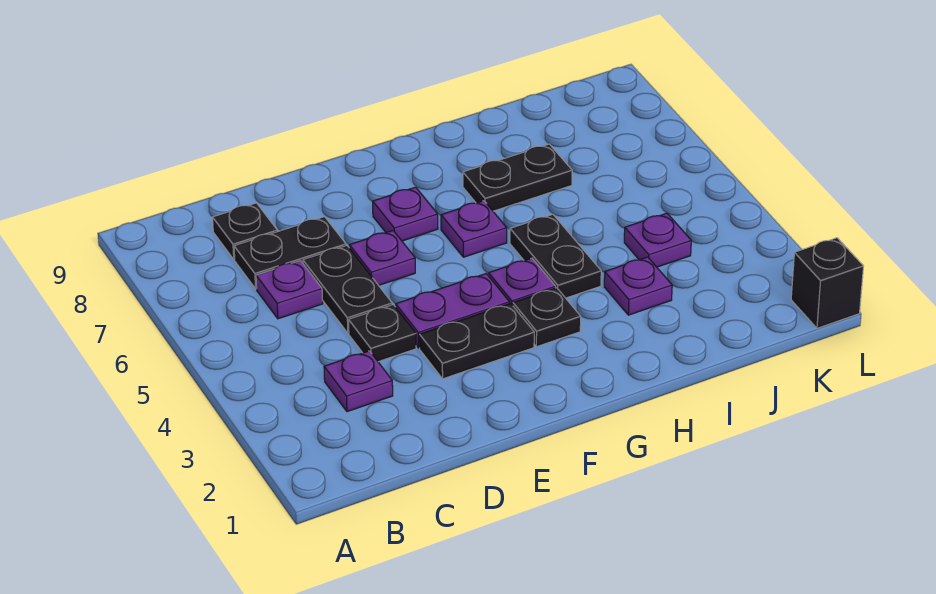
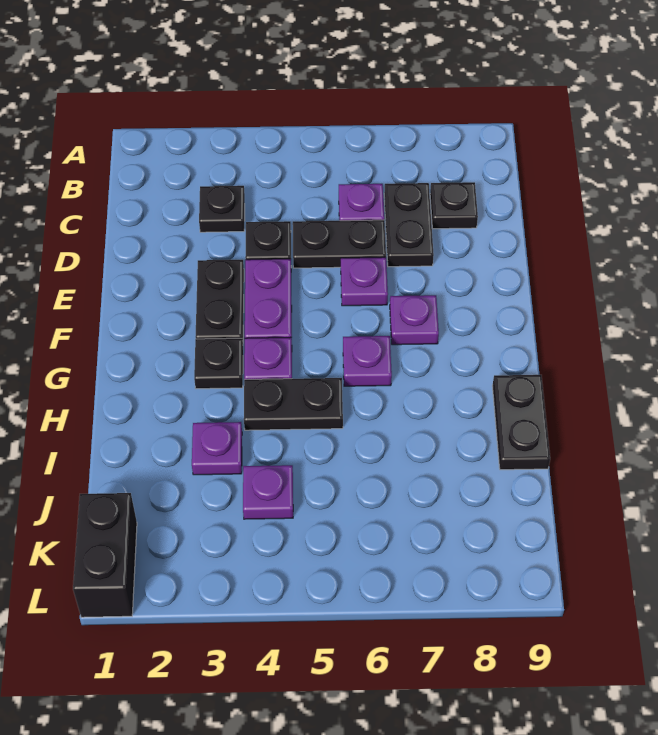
purple 1x1 plate [324,351,393,412] -> black 1x1 plate [199,186,245,232]
black 1x2 plate [463,144,572,211] -> black 1x2 plate moved to [492,375,550,470]
black 1x1 brick [791,238,863,328] -> black 1x2 brick [73,493,137,617]

